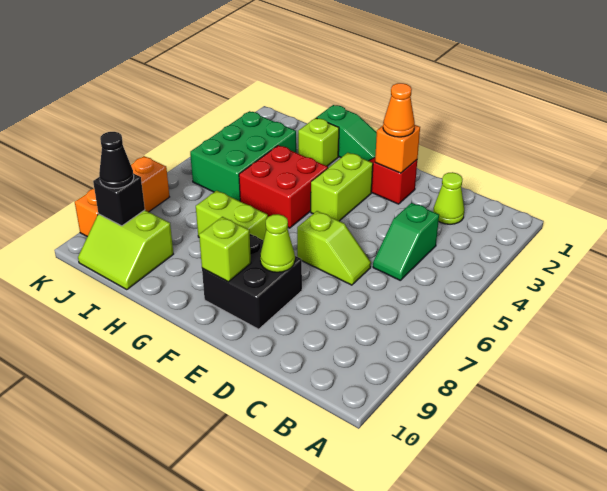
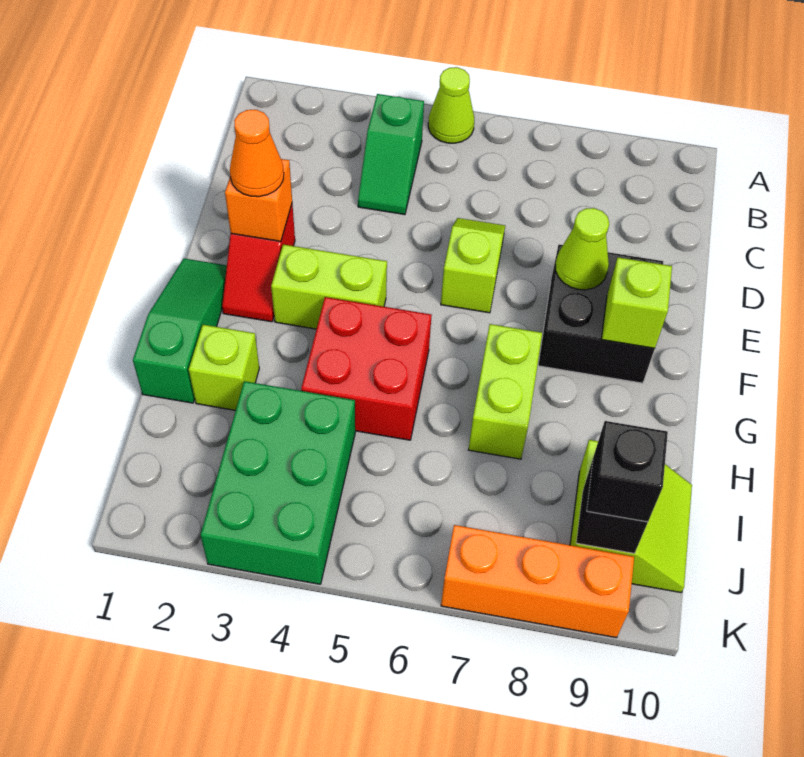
lime 1x1 cone [433,172,464,224] -> lime 1x1 cone moved to [428,67,474,143]
green 1x2 slope [373,203,439,280] -> green 1x2 slope turned to [358,94,424,215]
green 2x3 brick [190,111,296,201] -> green 2x3 brick turned to [201,381,355,584]
black 1x1 cone [99,132,134,189] -> black 1x1 brick [587,421,668,522]

